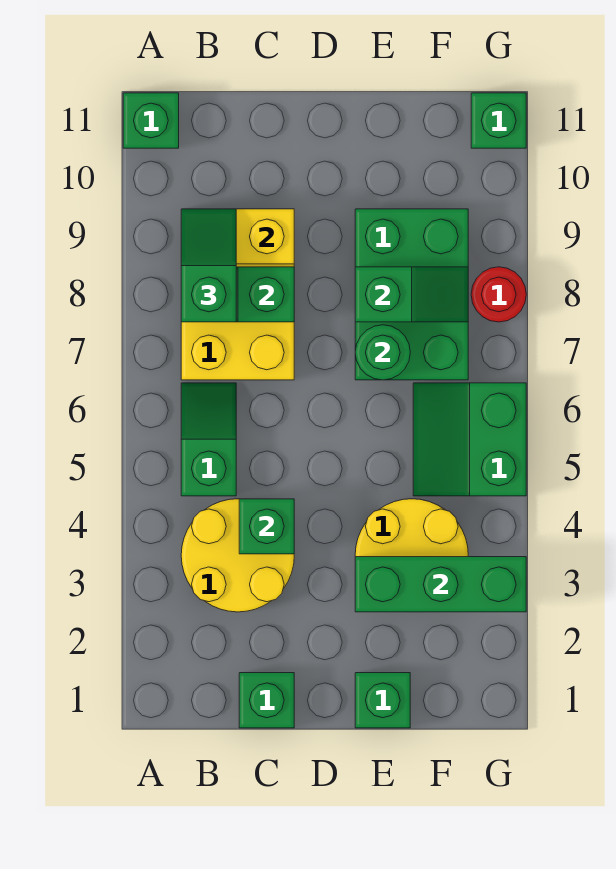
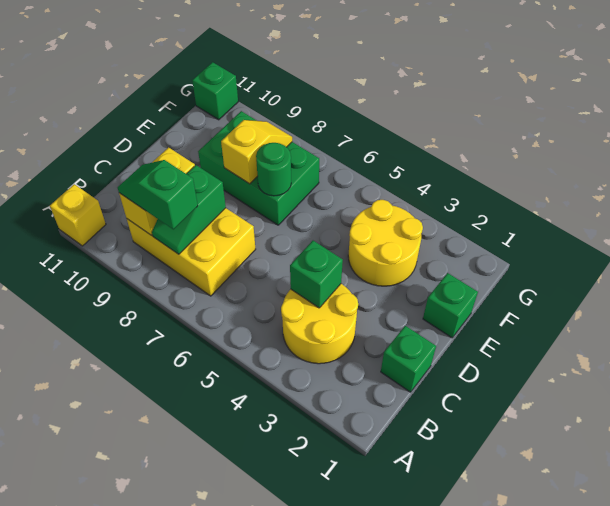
green 1x1 brick [123,93,179,148] -> yellow 1x1 brick [50,184,106,246]
green 1x2 slope [181,383,236,496] -> none
green 1x3 brick [355,557,526,612] -> none
green 1x2 slope [355,267,468,322] -> yellow 1x2 slope [221,120,292,184]
green 2x2 slope [413,383,526,496] -> none
red 1x1 round brick [471,267,526,322] -> none

